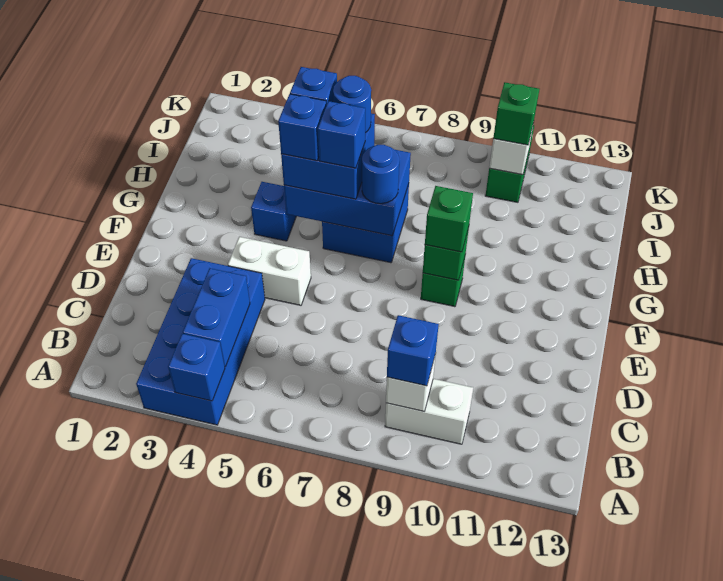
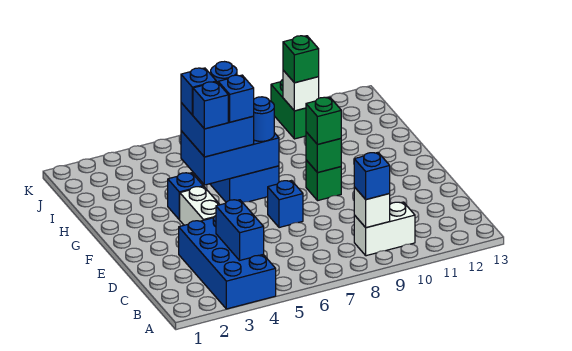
blue 1x1 brick [168,334,225,401] -> blue 1x1 brick moved to [268,181,303,228]
white 1x2 brick [228,237,311,305] -> white 1x2 brick turned to [179,186,220,225]

